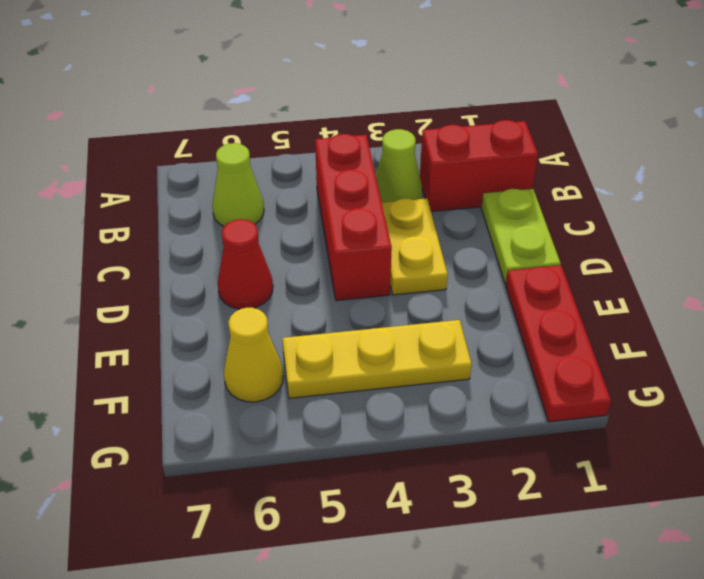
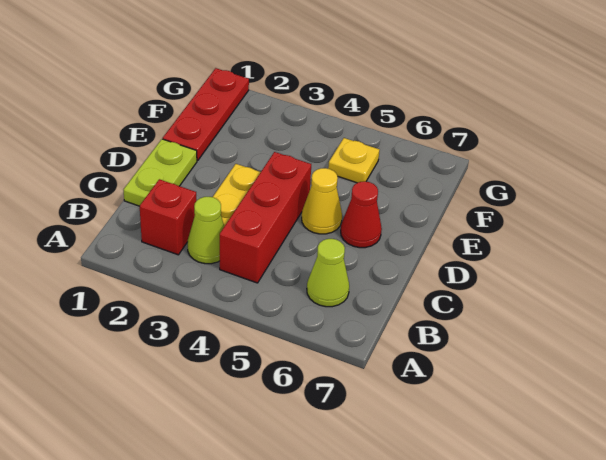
red 1x2 brick [420,120,538,211] -> red 1x1 brick [140,179,197,255]
yellow 1x3 plate [282,320,472,398] -> yellow 1x1 plate [328,138,379,183]
yellow 1x1 cone [224,308,283,402] -> yellow 1x1 cone moved to [302,168,342,234]

